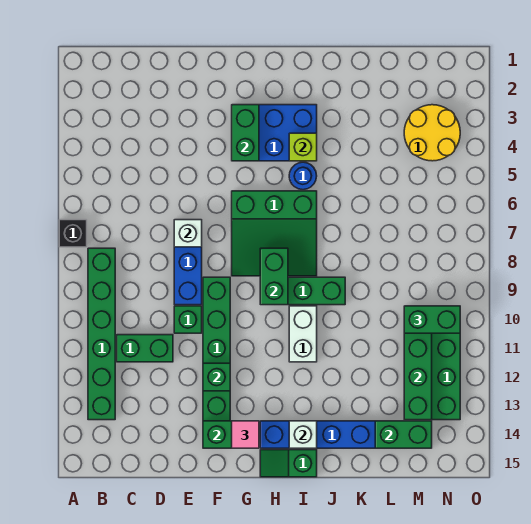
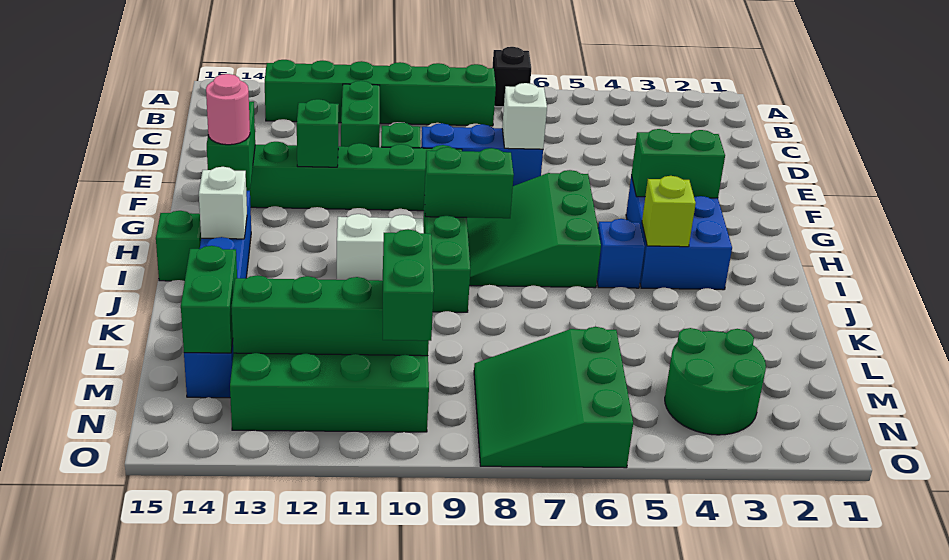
pink 1x1 tile [232,421,259,448] -> pink 1x1 round brick [206,74,250,145]
blue 1x1 round brick [289,162,317,190] -> blue 1x1 brick [597,219,645,288]
yellow 2x2 round brick [404,105,460,161] -> green 2x2 round brick [665,328,766,435]
none -> green 3x3 slope [474,327,633,468]

